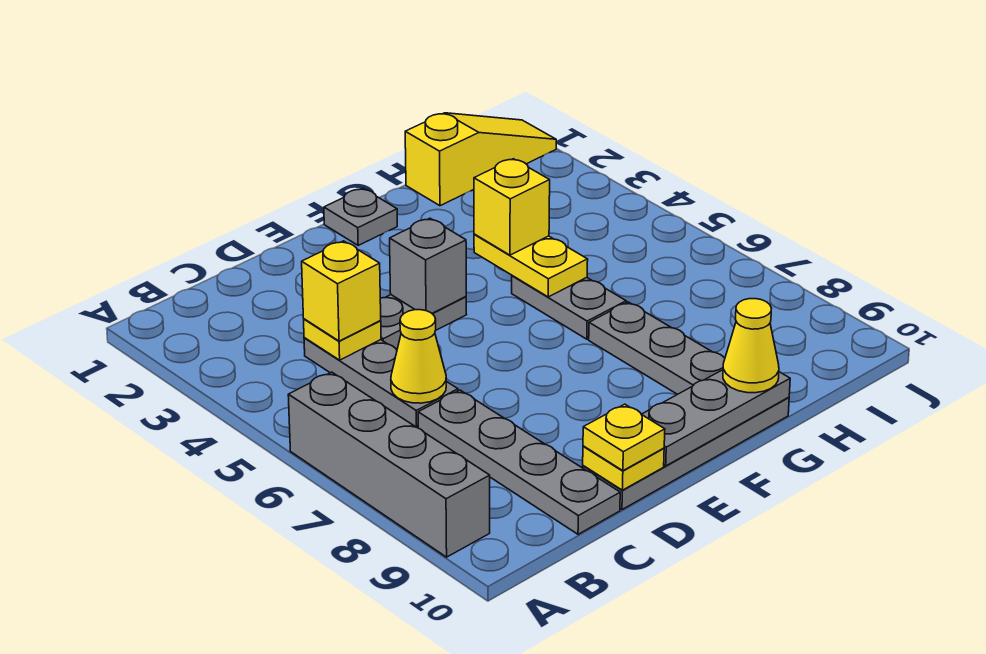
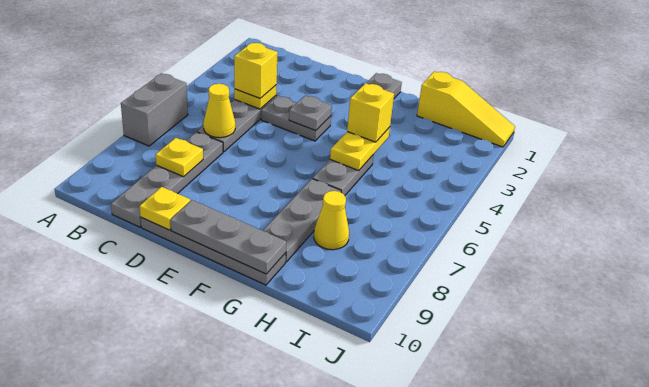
grey 1x4 brick [288,372,490,557] -> grey 1x2 brick [121,73,188,146]
yellow 1x1 plate [583,404,665,471] -> yellow 1x1 plate moved to [156,138,203,177]
grey 1x1 brick [390,218,466,313] -> grey 1x1 plate [289,95,332,131]
yellow 1x1 cone [723,299,779,393] -> yellow 1x1 cone moved to [314,191,349,250]

